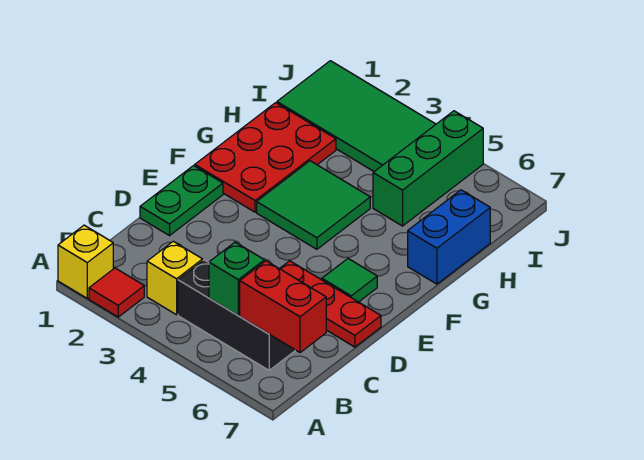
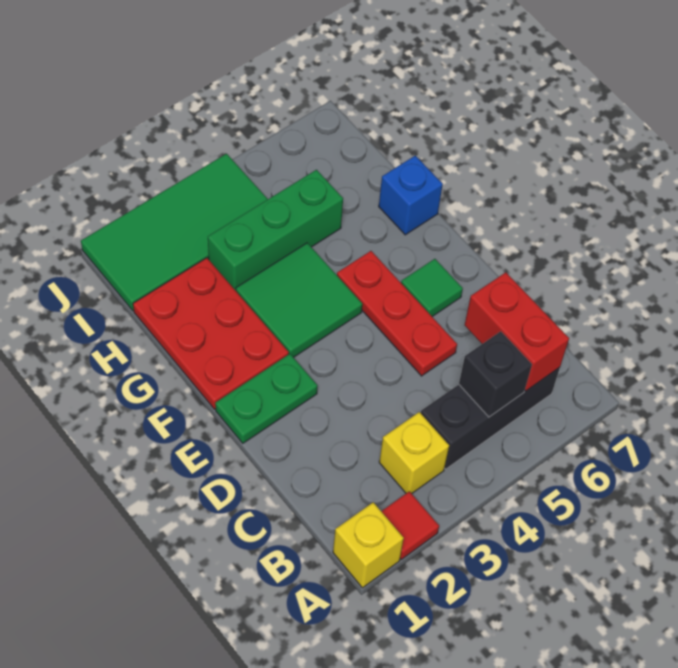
green 1x1 brick [209,242,264,315] -> black 1x1 brick [459,331,532,417]
red 1x2 brick [240,261,326,353] -> red 1x2 brick turned to [465,272,569,391]
green 1x2 plate [140,166,223,236] -> green 1x2 plate turned to [215,354,317,443]
red 1x3 plate [280,261,381,347] -> red 1x3 plate turned to [337,251,457,376]
blue 1x2 brick [408,190,490,284] -> blue 1x1 brick [379,156,443,235]
green 1x3 brick [373,111,483,226] -> green 1x3 brick turned to [208,170,343,291]

